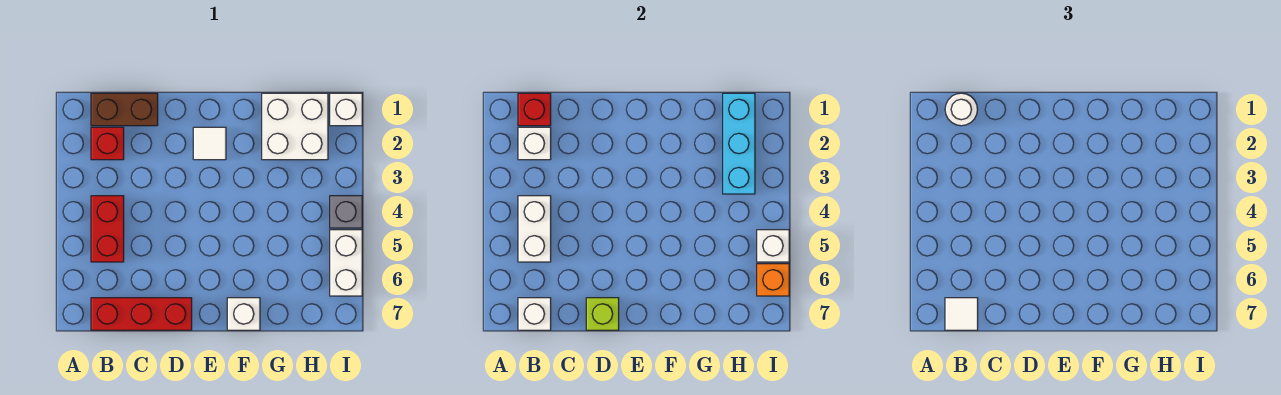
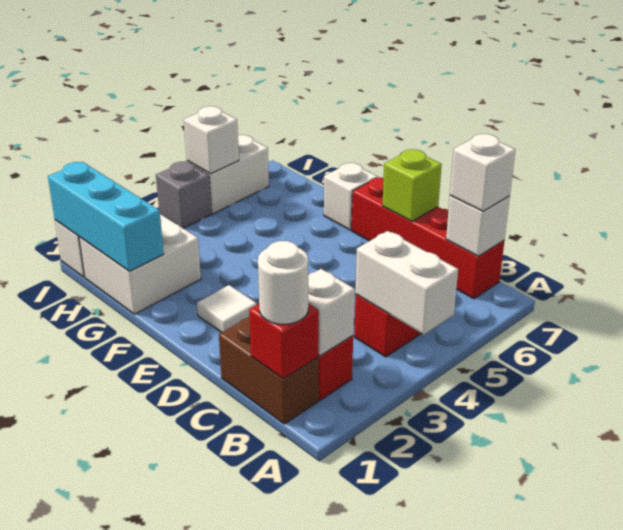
white 1x2 brick [518,196,551,262] -> white 1x2 brick turned to [355,231,458,335]
red 1x3 brick [91,298,192,330] -> red 1x4 brick [352,177,504,299]
white 1x1 tile [945,298,978,330] -> white 1x1 brick [450,134,515,211]
cyan 1x3 brick [723,93,755,194] -> cyan 1x3 brick turned to [48,162,164,271]
orange 1x1 brick [757,264,789,296] -> none

